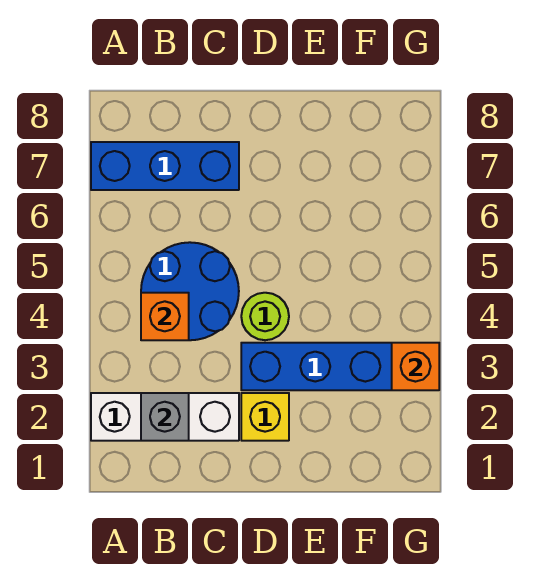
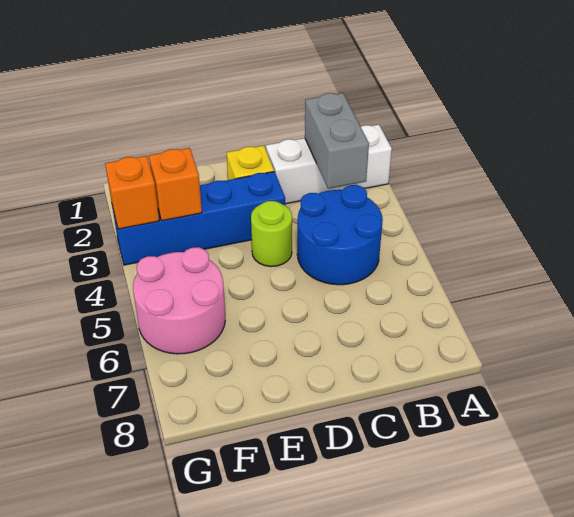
blue 1x3 brick [91,142,239,190] -> none
grey 1x1 brick [141,393,189,441] -> grey 1x2 brick [305,93,369,189]
orange 1x1 brick [141,293,189,340] -> orange 1x1 brick moved to [149,148,202,221]
none -> pink 2x2 round brick [133,247,225,354]

